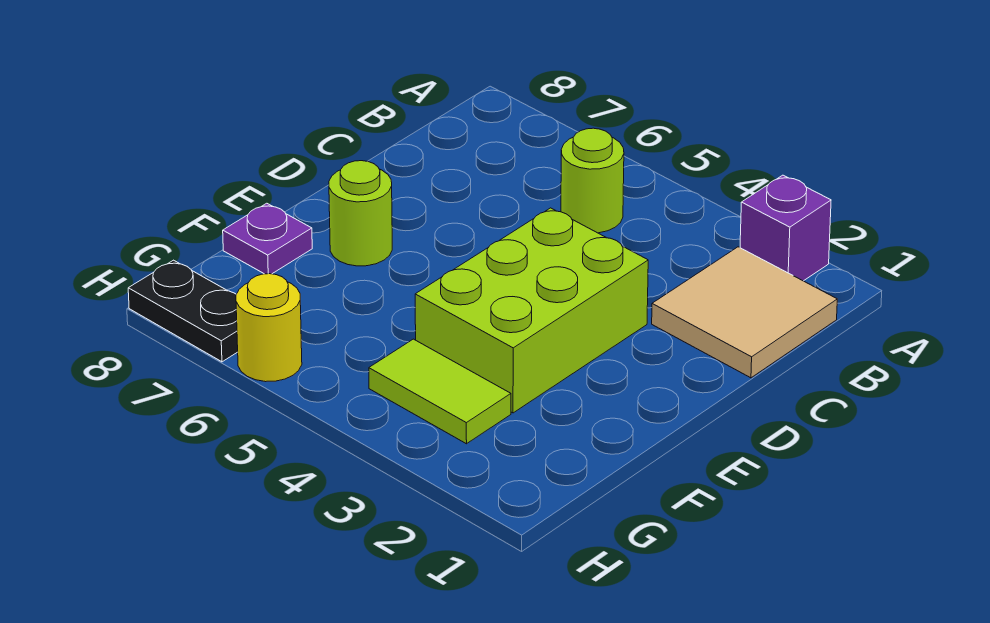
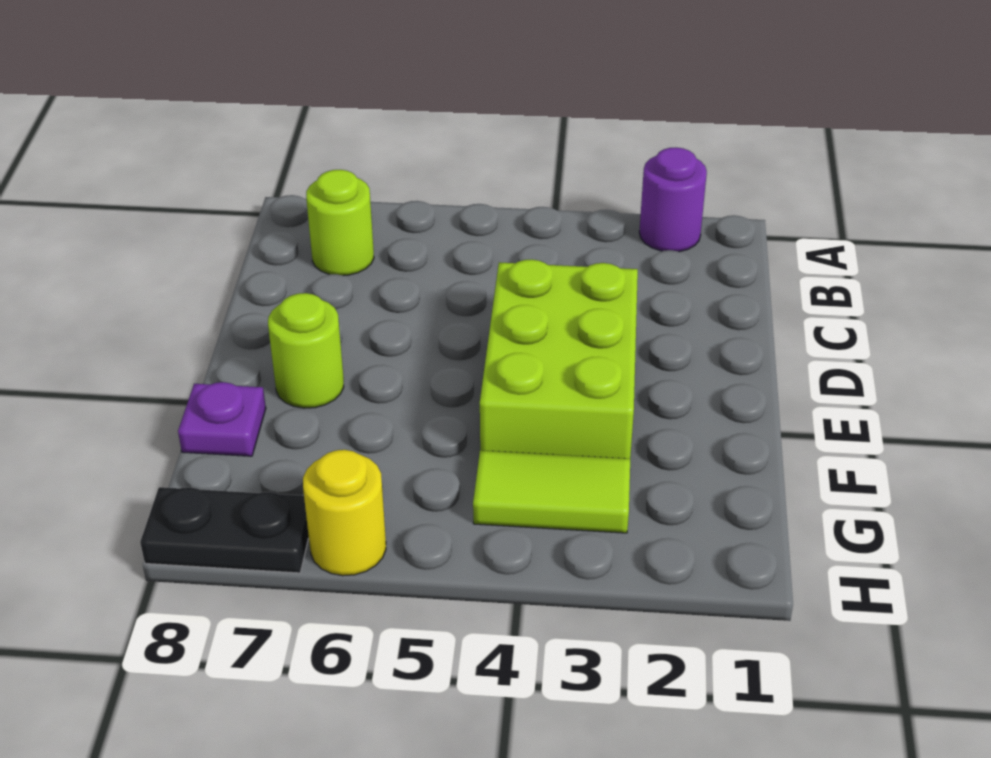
purple 1x1 brick [740,175,831,281] -> purple 1x1 round brick [639,148,707,252]
tan 2x2 tile [652,247,837,378] -> none
lime 1x1 round brick [561,128,624,233] -> lime 1x1 round brick moved to [306,170,374,276]

